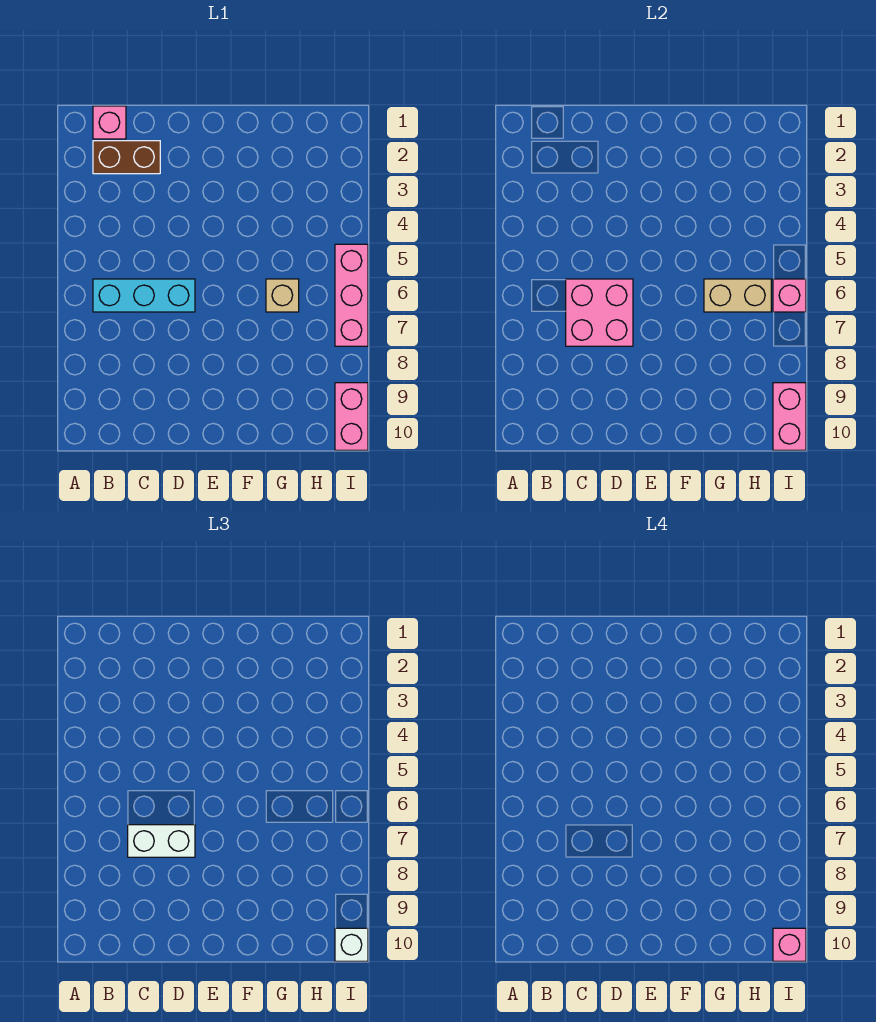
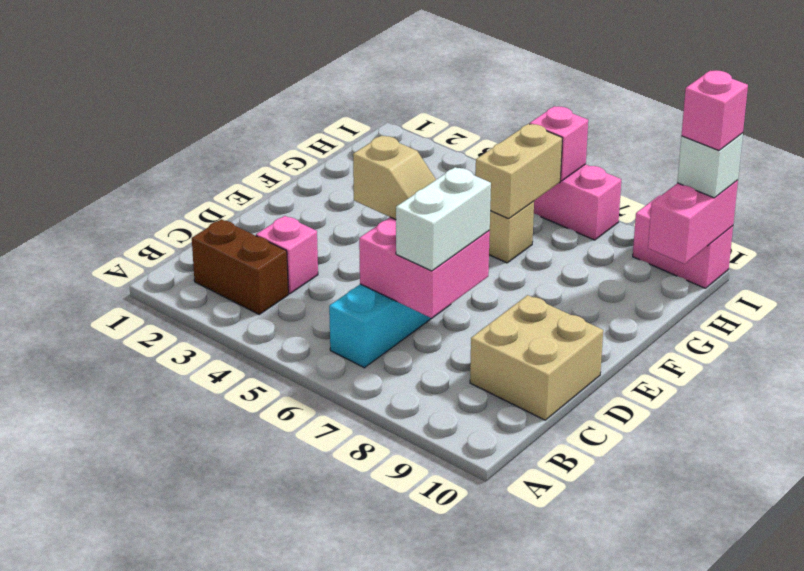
pink 1x1 brick [93,106,126,139] -> pink 1x1 brick moved to [256,216,318,294]
brown 1x2 brick [93,141,160,174] -> brown 1x2 brick turned to [192,219,288,314]
none -> tan 2x2 brick [470,295,603,420]
none -> tan 1x2 slope [353,136,436,220]
pink 1x2 brick [773,383,806,450] -> pink 1x2 brick turned to [648,180,738,264]

